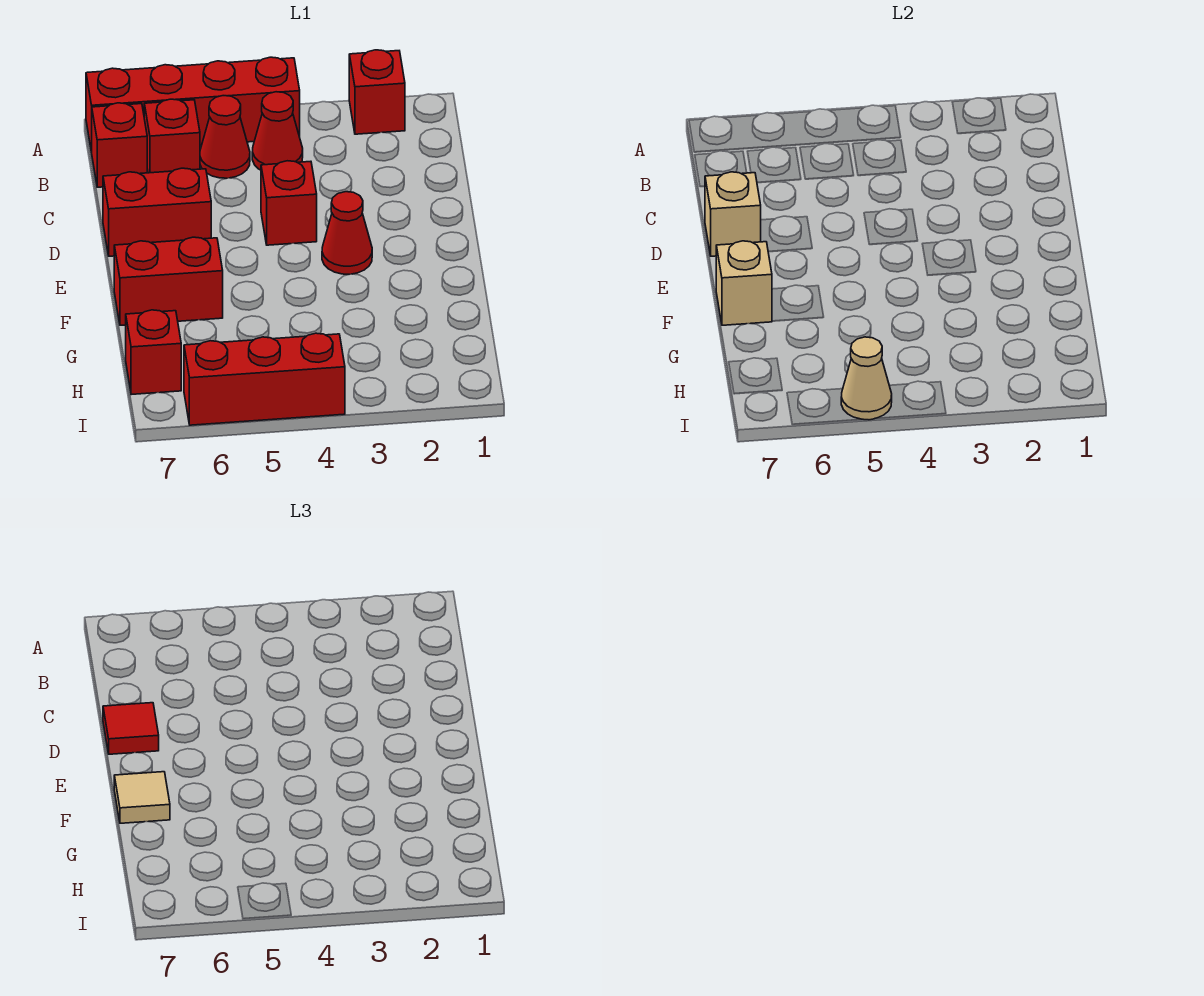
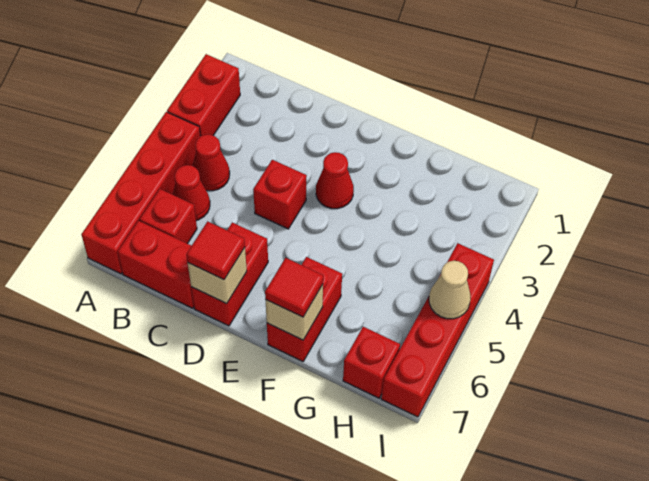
red 1x1 brick [349,50,405,134] -> red 1x2 brick [167,54,240,136]
red 1x1 brick [92,103,147,187] -> red 1x2 brick [118,221,194,308]
tan 1x1 tile [114,772,170,823] -> red 1x1 tile [265,258,323,317]
red 1x3 brick [184,333,345,425] -> red 1x4 brick [381,243,494,417]

